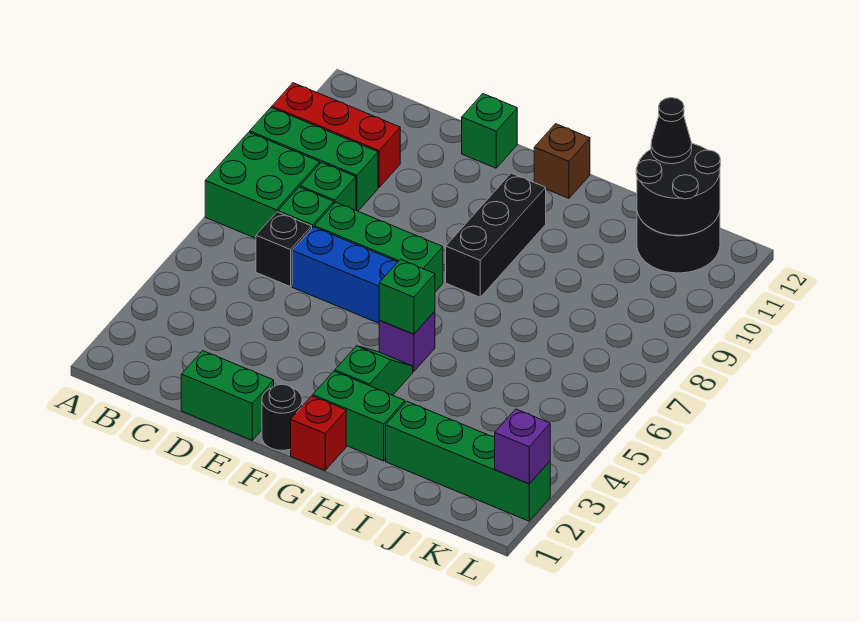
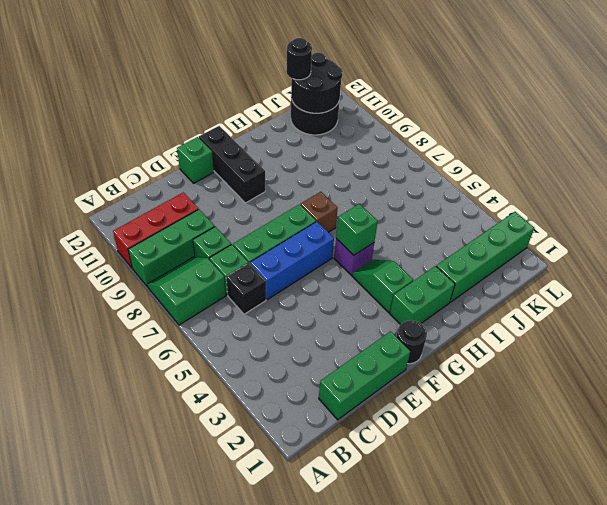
green 2x2 brick [205,132,320,238] -> green 2x2 slope [147,257,226,325]
green 1x2 brick [181,351,274,440] -> green 1x3 brick [319,332,410,420]
red 1x1 brick [291,396,346,470] -> none
black 1x3 brick [446,173,546,297] -> black 1x3 brick moved to [199,126,265,203]
brown 1x1 brick [534,124,590,198] -> brown 1x1 brick moved to [300,192,338,232]
black 1x1 cone [651,98,692,164] -> black 1x1 round brick [286,38,312,80]
purple 1x1 brick [495,409,550,484] -> none

